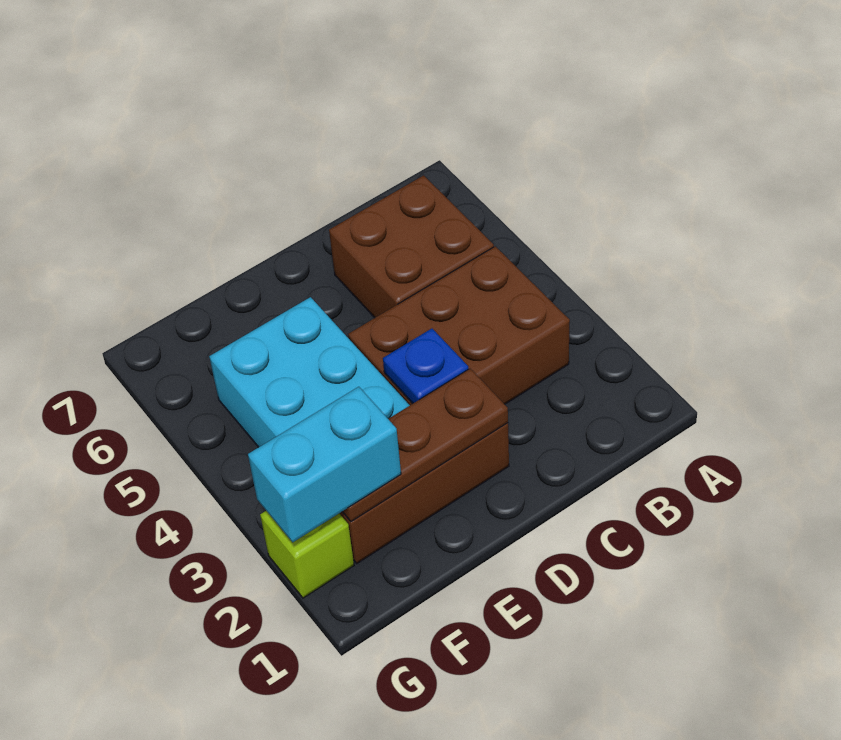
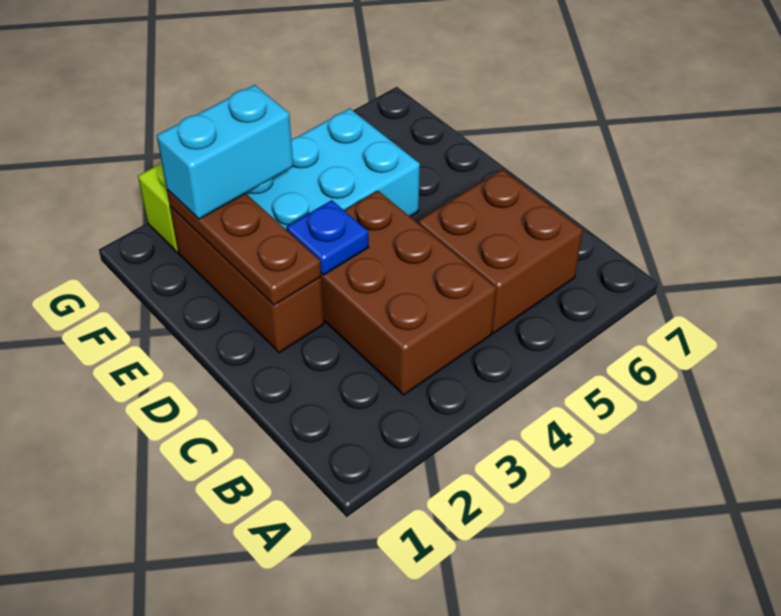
cyan 1x2 brick [248,387,401,542] -> cyan 1x2 brick turned to [157,85,293,219]

